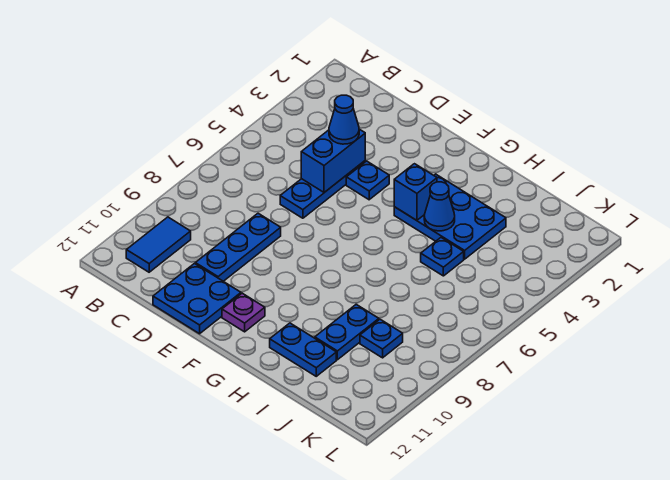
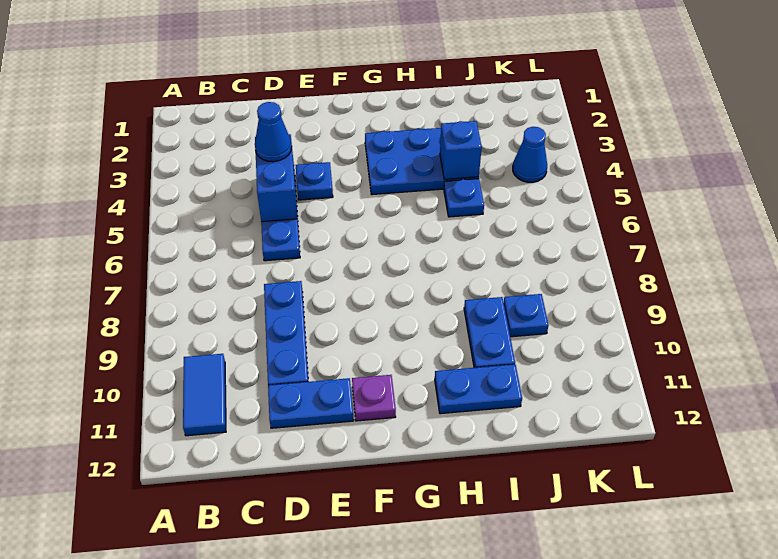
blue 2x2 plate [153,264,241,334] -> blue 1x2 plate [268,378,354,428]
blue 1x1 brick [394,164,437,220] -> blue 1x1 brick moved to [440,121,482,179]
blue 1x1 cone [424,182,455,231] -> blue 1x1 cone moved to [513,127,547,182]

